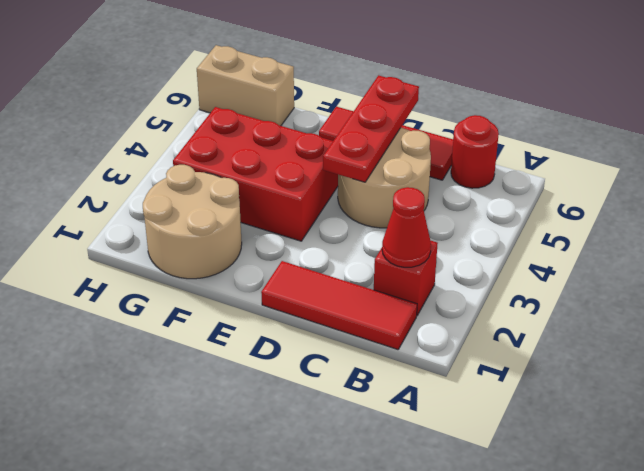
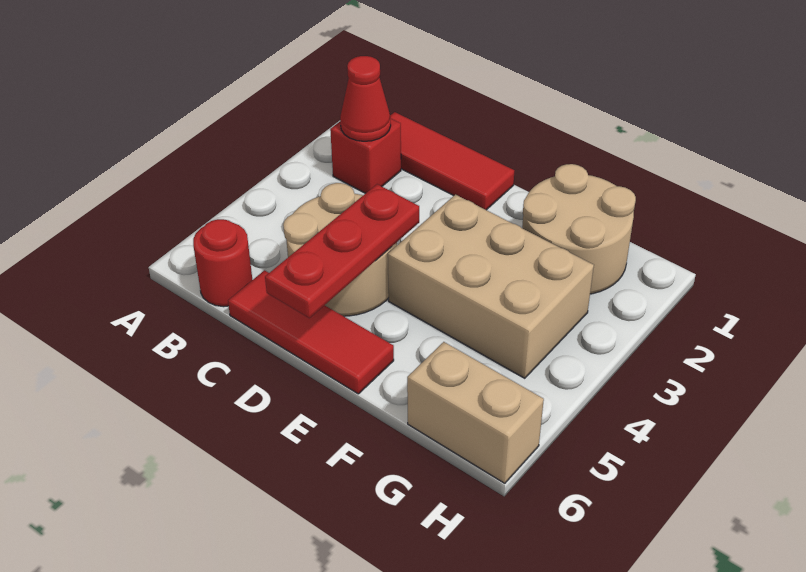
red 2x3 brick [173,107,338,241] -> tan 2x3 brick [388,195,594,378]

